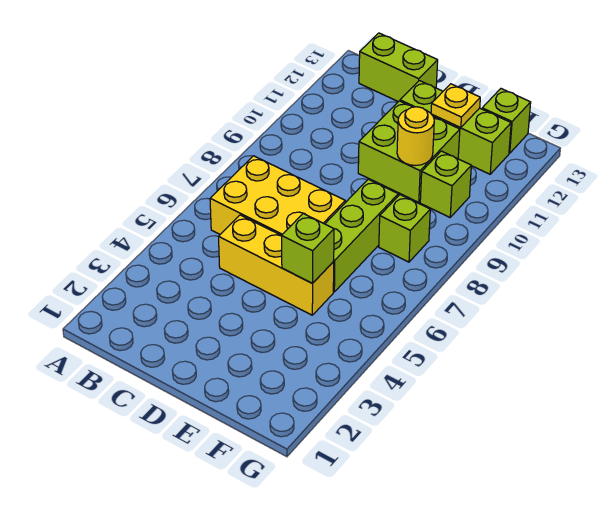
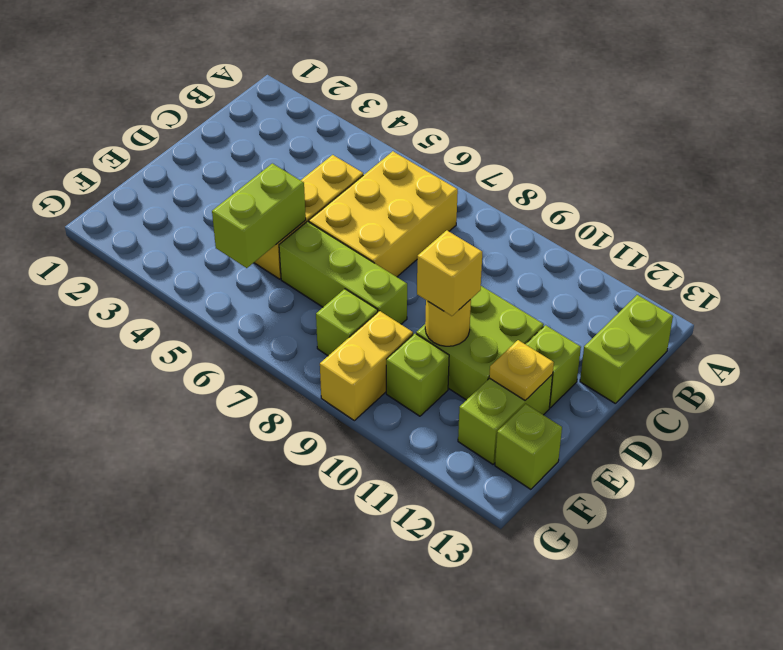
lime 1x1 brick [282,213,334,283] -> lime 1x2 brick [212,163,306,268]
none -> yellow 1x1 brick [417,230,482,316]
none -> yellow 1x2 brick [320,311,413,421]

